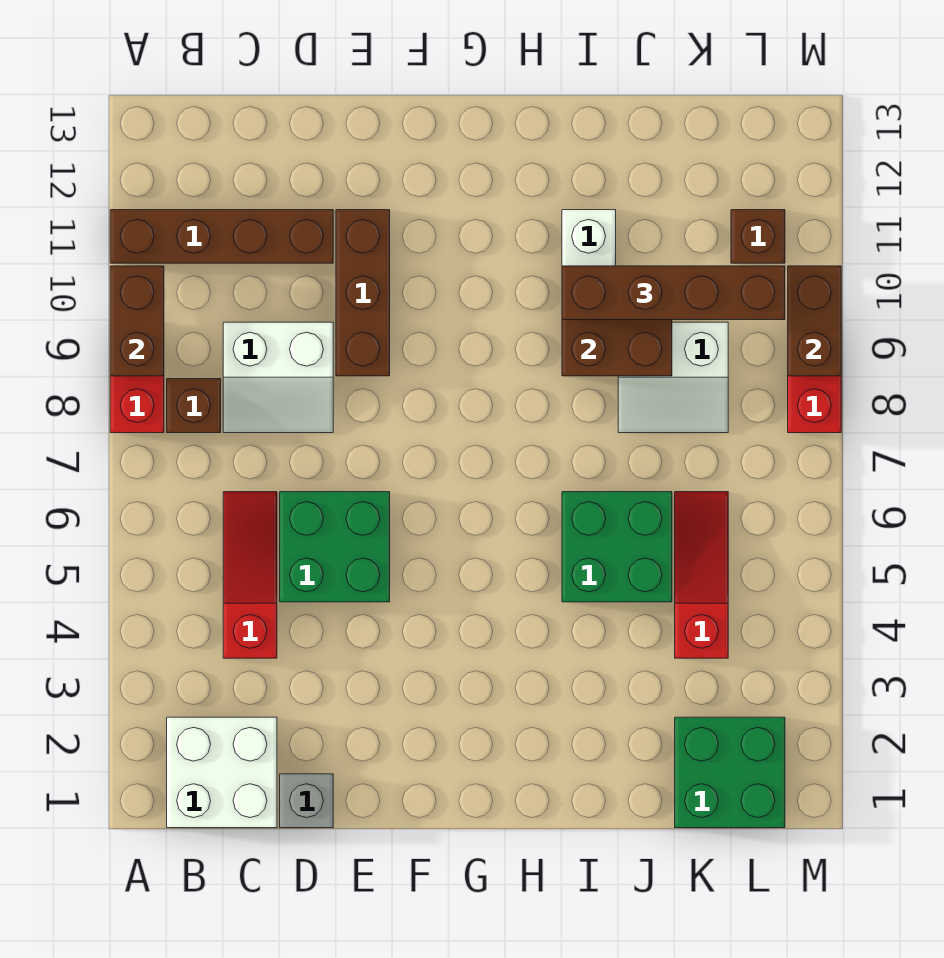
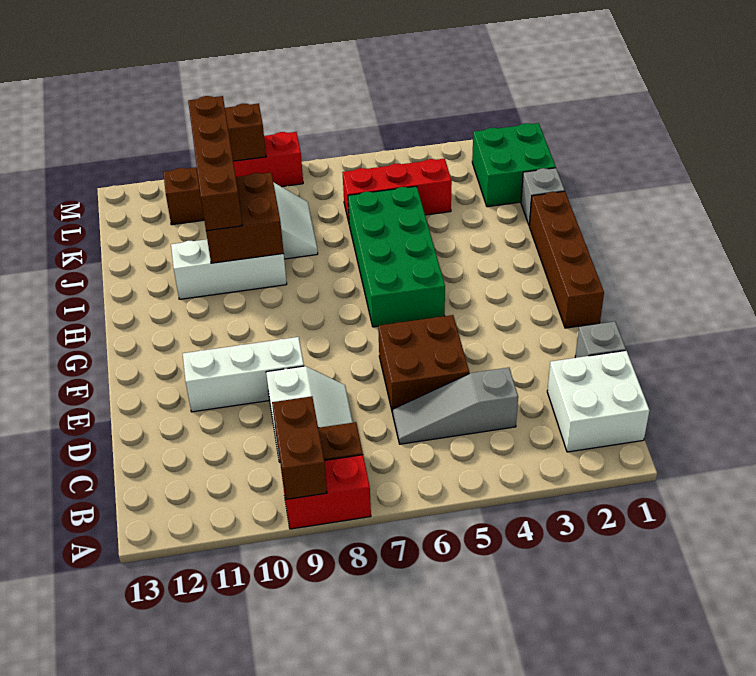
brown 1x2 brick [110,266,164,376] -> brown 1x2 brick turned to [272,396,327,499]
brown 1x4 brick [110,210,333,263] -> brown 1x4 brick moved to [529,191,604,328]
red 1x3 slope [223,492,277,658] -> grey 1x3 slope [393,368,518,444]
green 2x2 brick [280,492,390,602] -> brown 2x2 brick [378,315,469,413]
brown 1x3 brick [336,210,390,376] -> white 1x3 brick [183,337,304,412]
green 2x2 brick [562,492,672,602] -> green 2x4 brick [348,186,445,327]
none -> grey 1x1 brick [521,168,565,225]
red 1x3 slope [675,492,728,658] -> red 1x3 brick [343,159,452,222]

